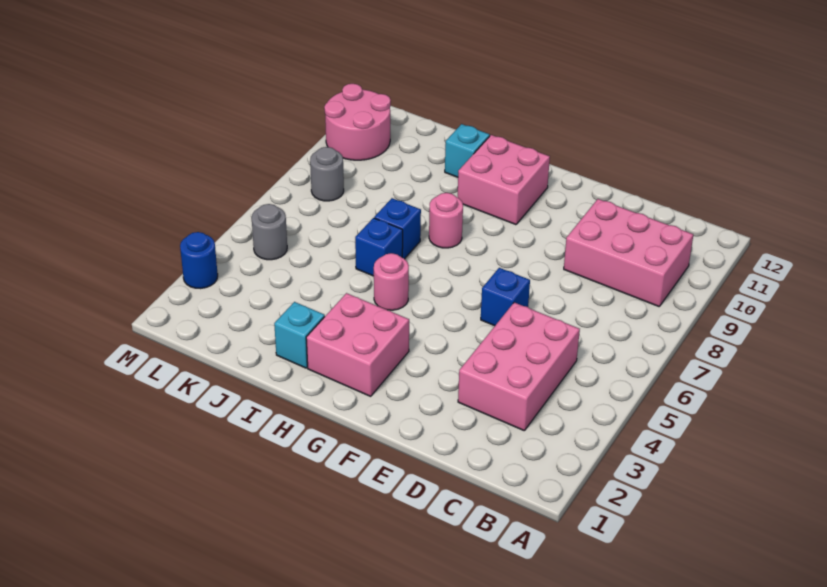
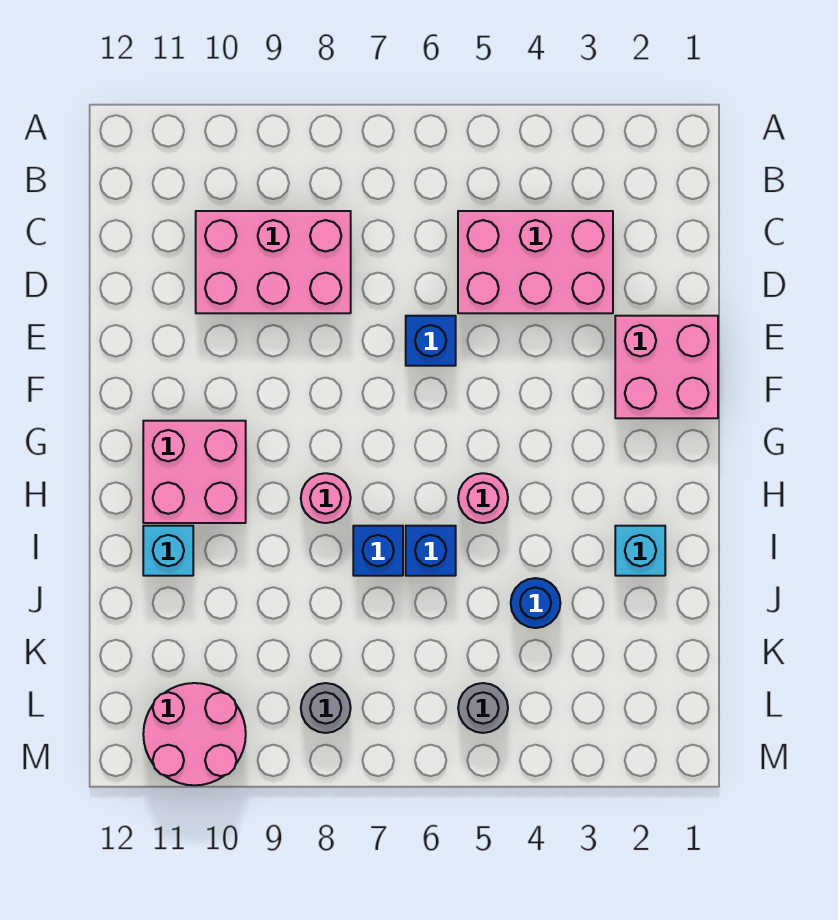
pink 2x3 brick [564,199,693,306] -> pink 2x3 brick turned to [196,211,351,313]
pink 2x2 brick [306,293,409,396] -> pink 2x2 brick moved to [615,316,718,418]
blue 1x1 round brick [180,232,218,289] -> blue 1x1 round brick moved to [511,578,560,628]

